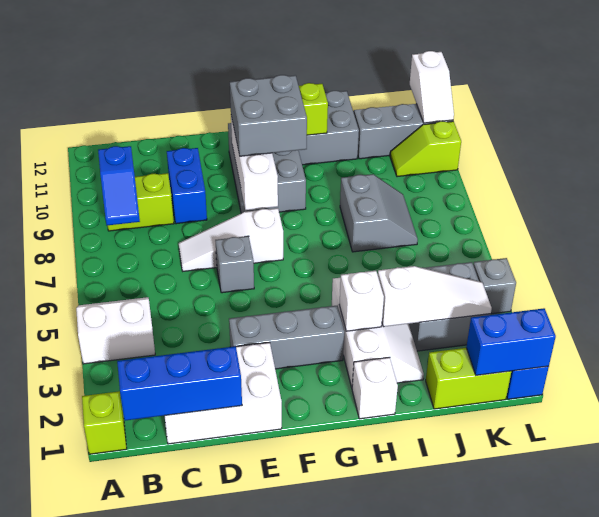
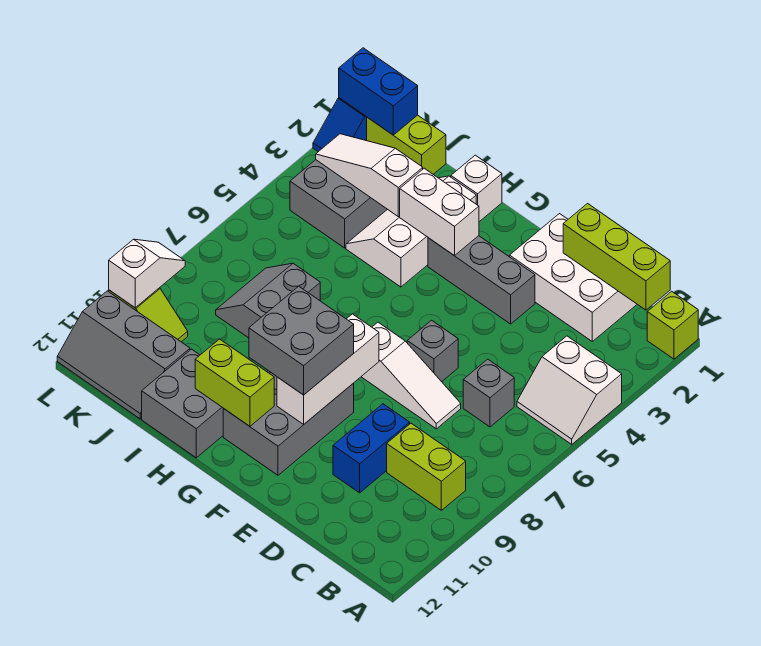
blue 1x3 brick [117,346,242,421] -> lime 1x3 brick [563,204,670,310]
blue 1x2 slope [98,146,140,226] -> none
white 1x1 brick [339,271,384,331] -> white 1x2 brick [400,168,479,256]
grey 1x1 brick [473,258,516,314] -> grey 1x1 brick moved to [463,359,514,427]
white 1x2 slope [410,51,454,123] -> white 1x2 slope moved to [109,239,185,308]

